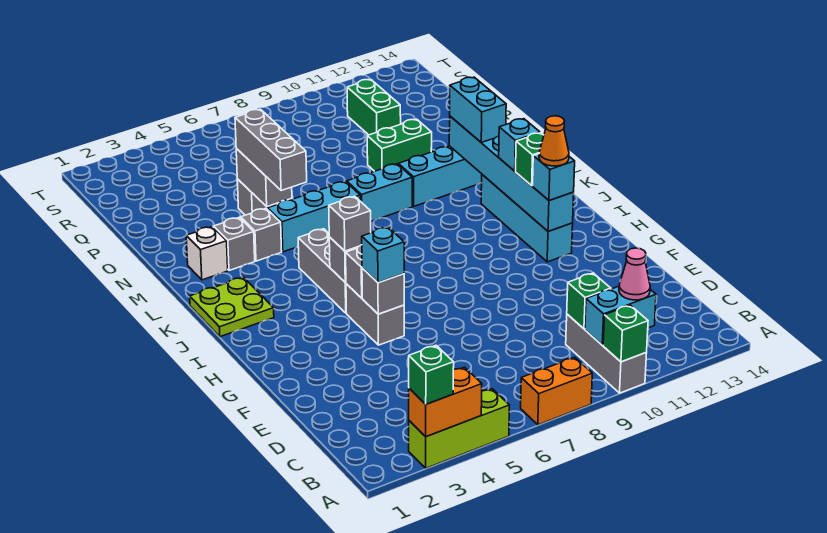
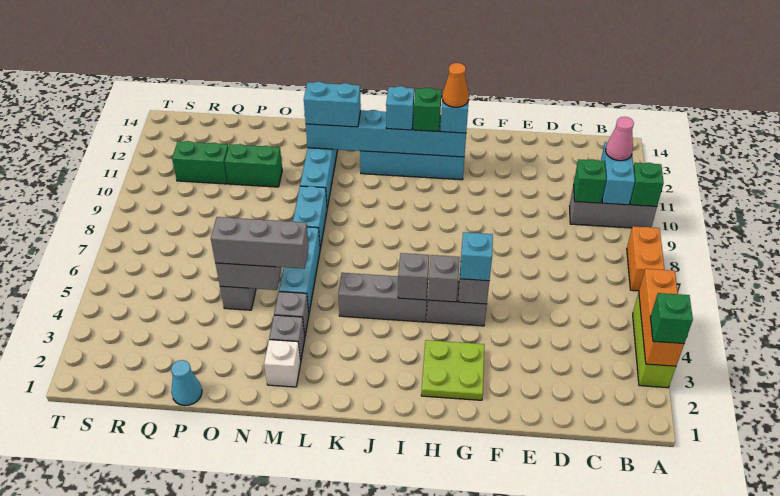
orange 1x2 brick [409,367,482,437] -> orange 1x3 brick [639,269,684,366]
grey 1x1 brick [329,196,371,251] -> none
lime 2x2 plate [190,277,274,337] -> lime 2x2 plate moved to [421,340,484,400]
green 1x2 brick [367,119,432,171] -> green 1x2 brick turned to [225,144,282,187]
none -> cyan 1x1 cone [171,360,202,406]

